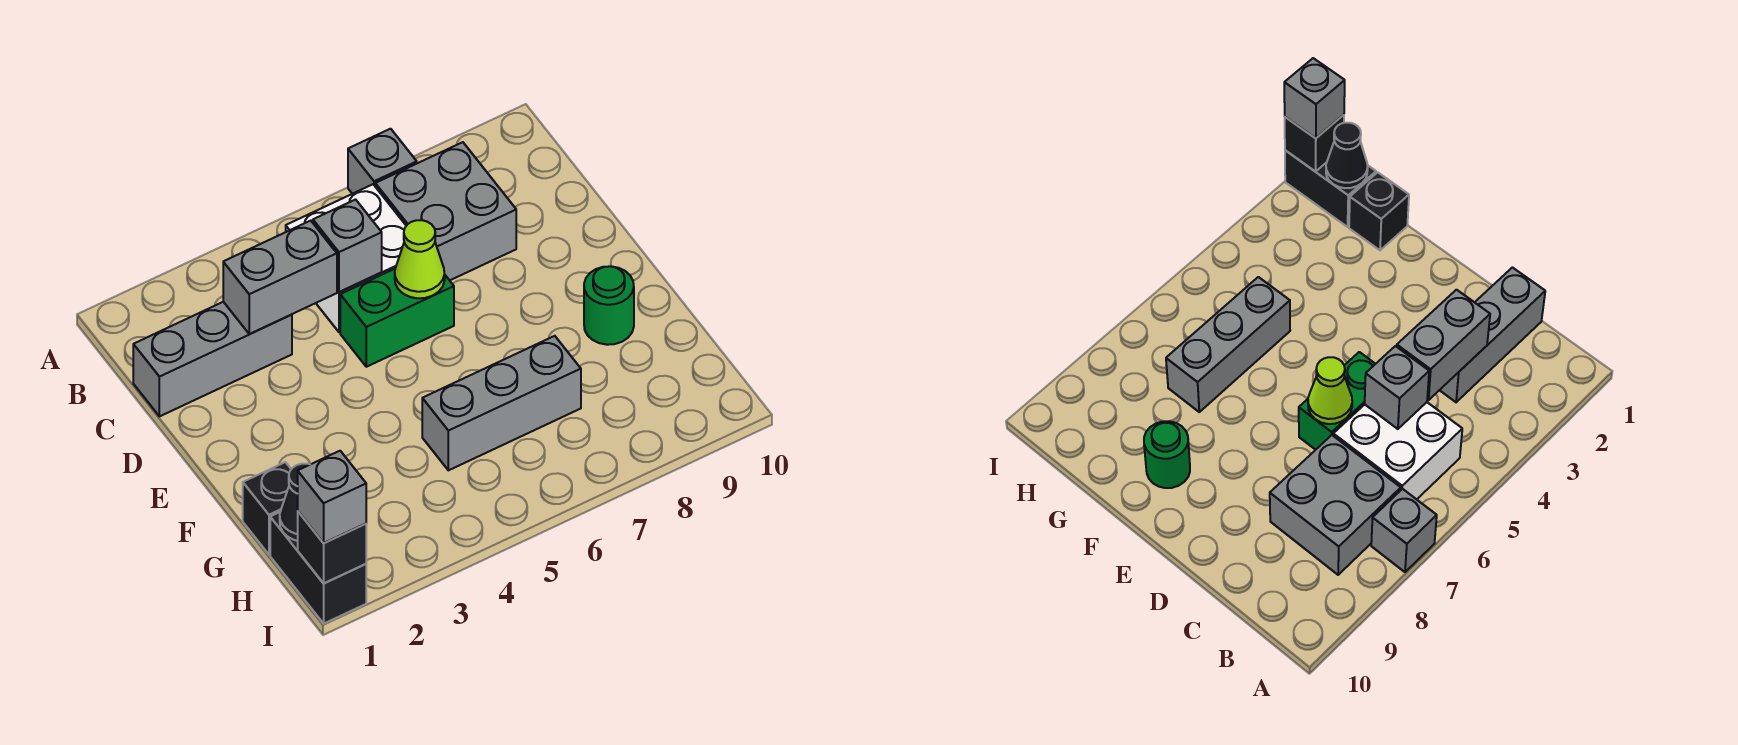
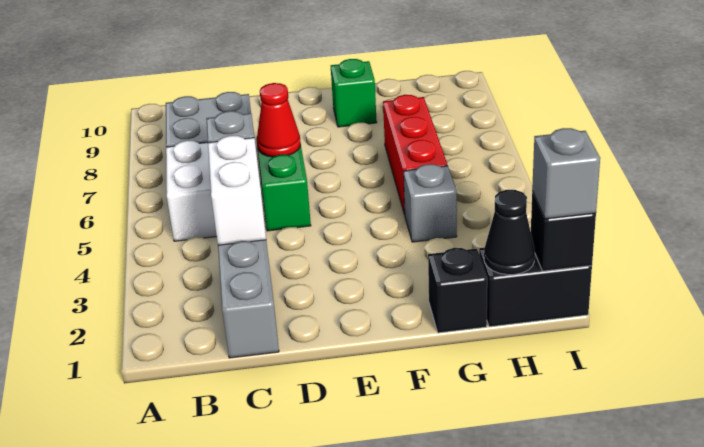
grey 1x1 brick [348,129,417,194] -> grey 1x1 brick moved to [404,164,457,242]
grey 1x2 brick [223,221,337,334] -> white 1x2 brick [208,136,266,245]
lime 1x1 cone [395,220,445,298] -> red 1x1 cone [257,83,301,157]
green 1x1 round brick [584,266,634,345] -> green 1x1 brick [331,59,377,127]
grey 1x3 brick [422,336,581,470] -> red 1x3 brick [383,95,448,215]

